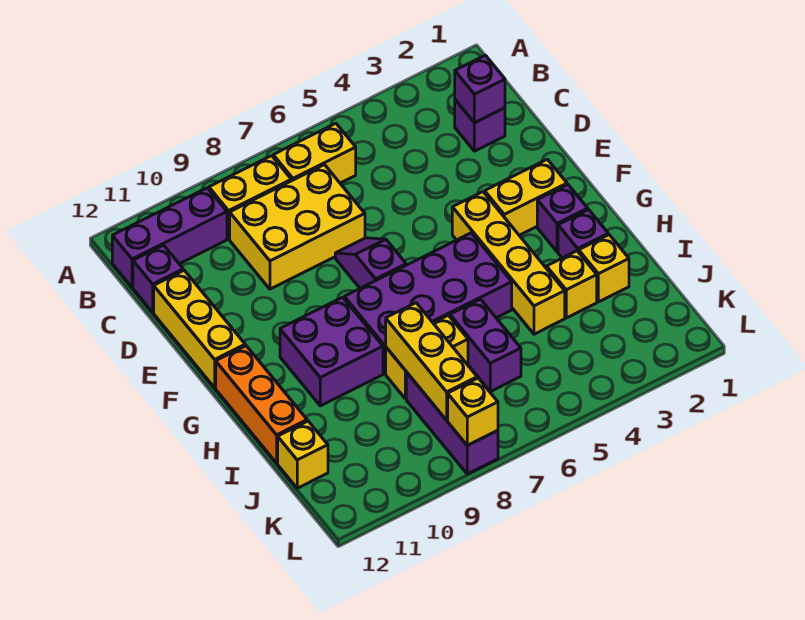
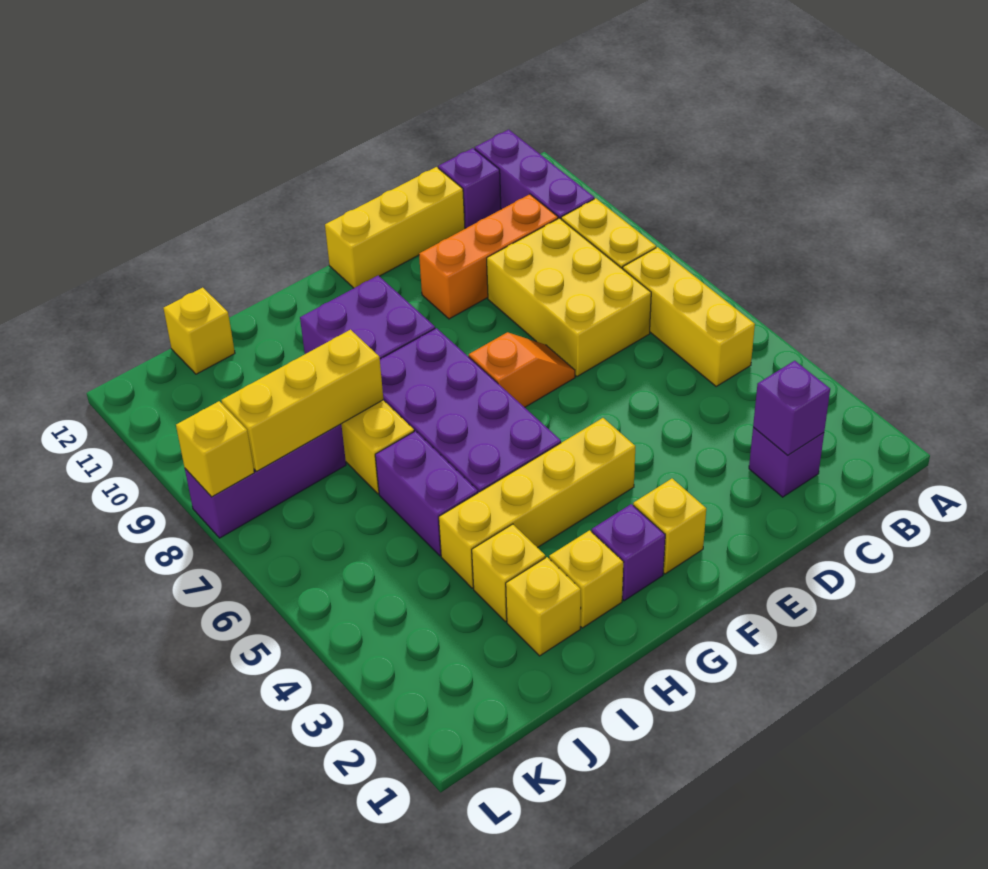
yellow 1x2 brick [273,123,356,183] -> yellow 1x3 brick [623,247,755,386]
purple 1x2 slope [335,238,406,288] -> orange 1x2 slope [469,332,575,407]
yellow 1x2 brick [485,159,567,235] -> yellow 1x1 brick [633,479,706,574]
orange 1x3 brick [216,346,307,463] -> orange 1x3 brick moved to [419,194,558,319]
purple 1x1 brick [558,210,608,258] -> yellow 1x1 brick [549,530,624,628]
purple 1x2 brick [450,299,521,392] -> purple 1x2 brick turned to [375,431,478,556]

